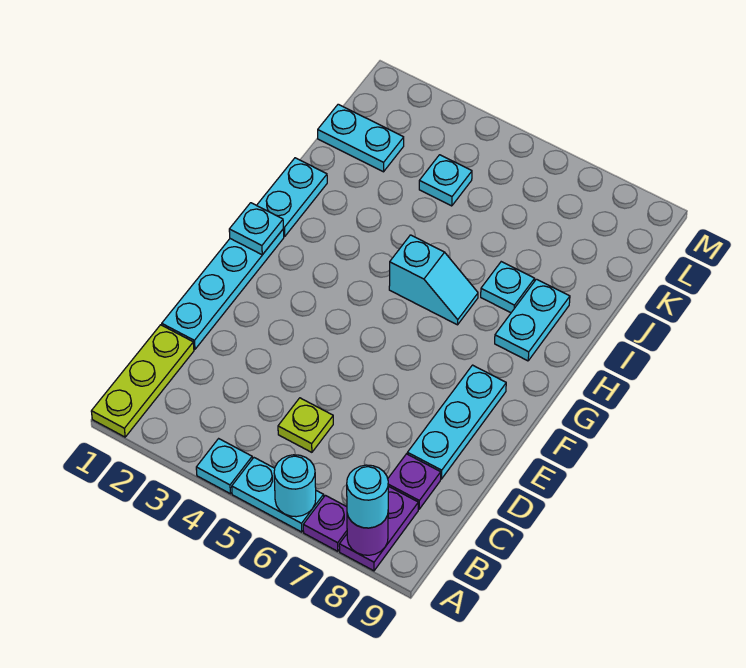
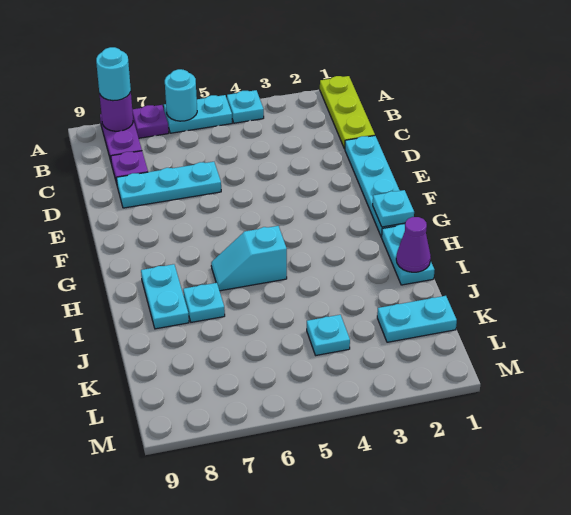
lime 1x1 plate [278,398,333,452] -> none
cyan 1x3 plate [407,365,506,479] -> cyan 1x3 plate turned to [117,162,221,208]
none -> purple 1x1 cone [396,217,431,272]

